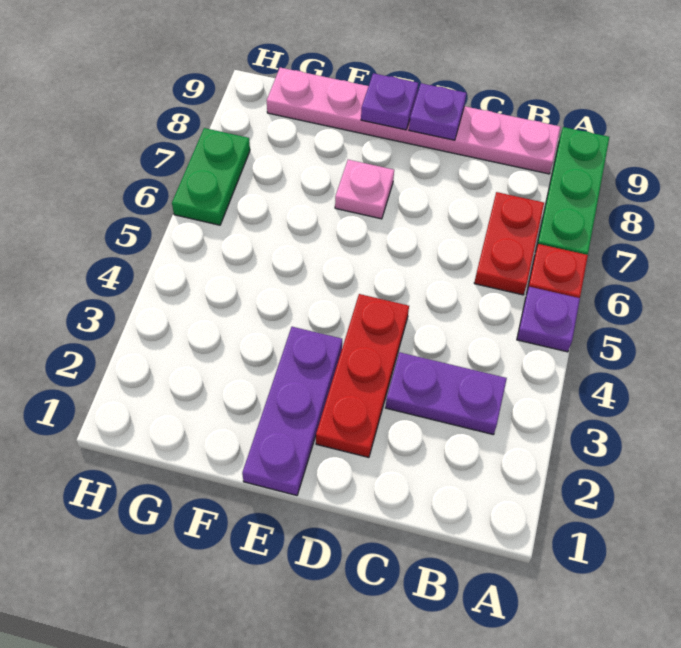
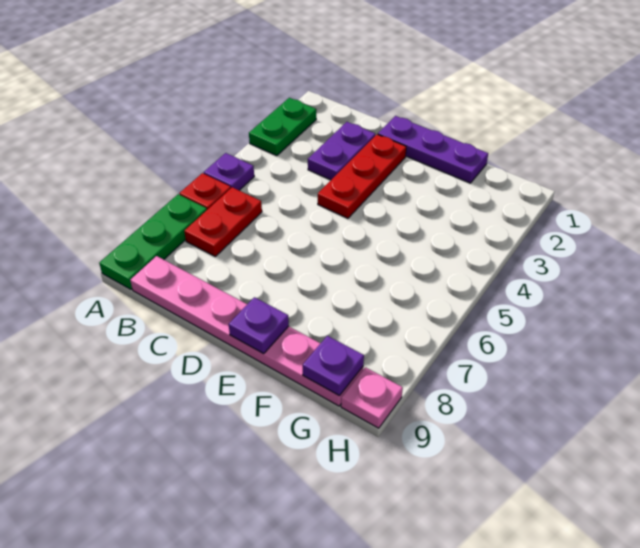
purple 1x2 plate [386,352,507,435] -> purple 1x2 plate turned to [308,122,375,180]
purple 1x1 plate [409,83,466,140] -> purple 1x1 plate moved to [303,336,364,396]
purple 1x3 plate [242,327,342,495] -> purple 1x3 plate turned to [378,116,488,183]
pink 1x1 plate [335,160,394,219] -> pink 1x1 plate moved to [341,367,403,428]
green 1x2 plate [172,128,250,225] -> green 1x2 plate moved to [249,98,316,156]

